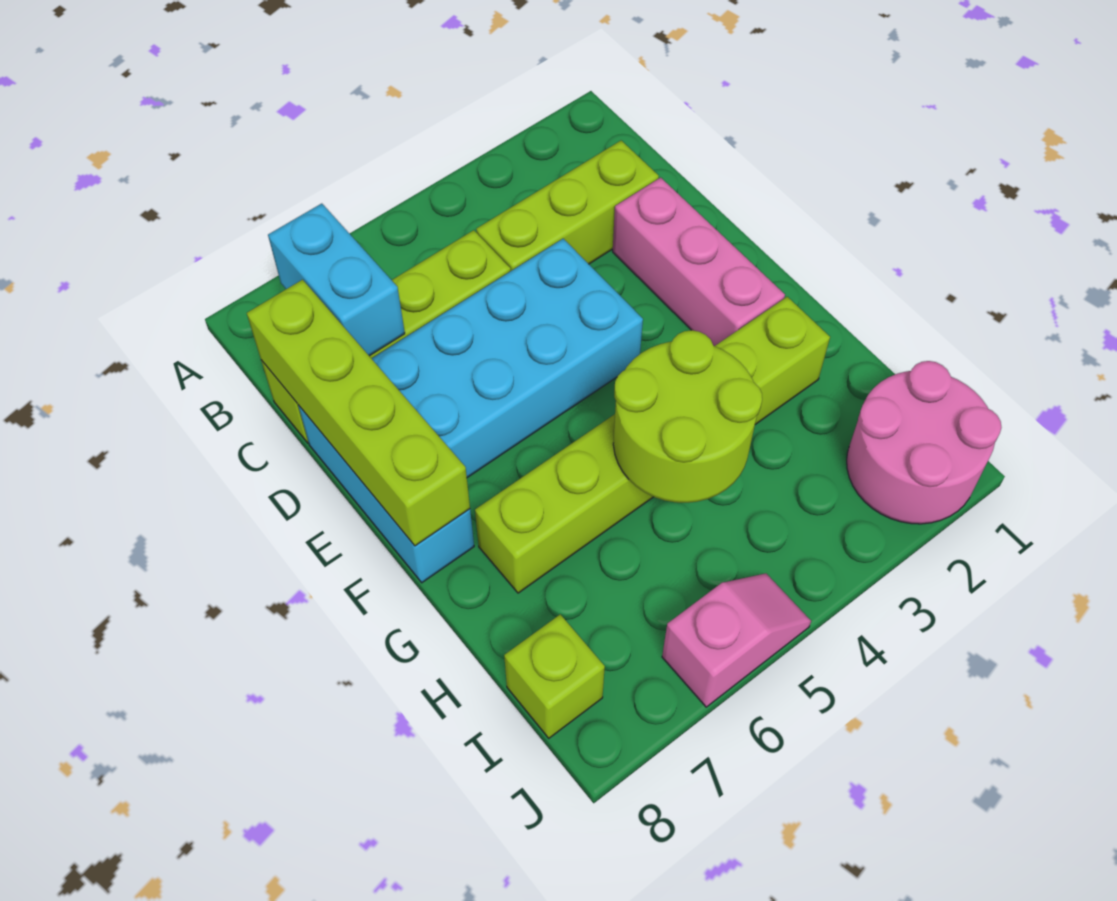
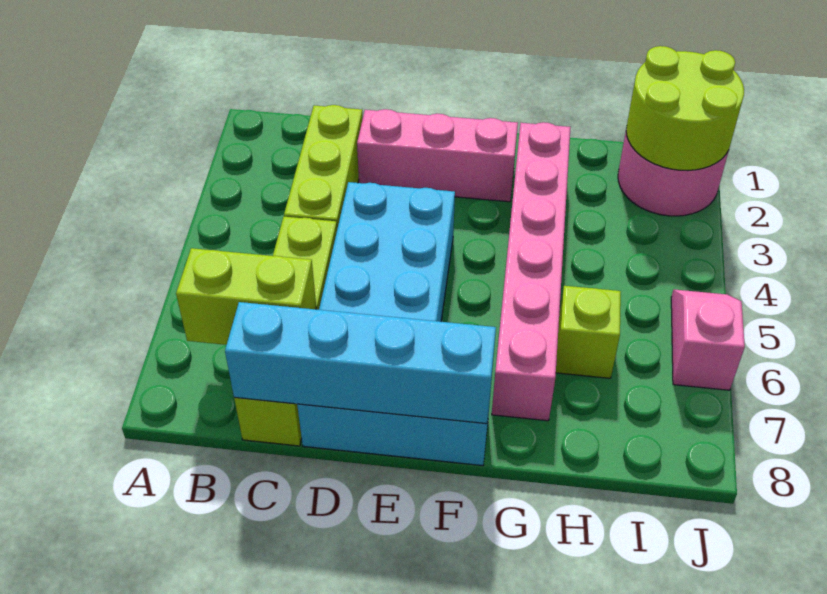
cyan 1x2 brick [268,204,405,356] -> lime 1x2 brick [176,248,316,345]
lime 1x4 brick [247,280,470,546] -> cyan 1x4 brick [225,302,496,424]
lime 1x6 brick [475,297,830,593] -> pink 1x6 brick [492,122,571,421]
lime 2x2 round brick [613,330,762,503] -> lime 2x2 round brick moved to [626,46,744,171]
lime 1x1 brick [504,614,605,738] -> lime 1x1 brick moved to [556,286,621,378]

